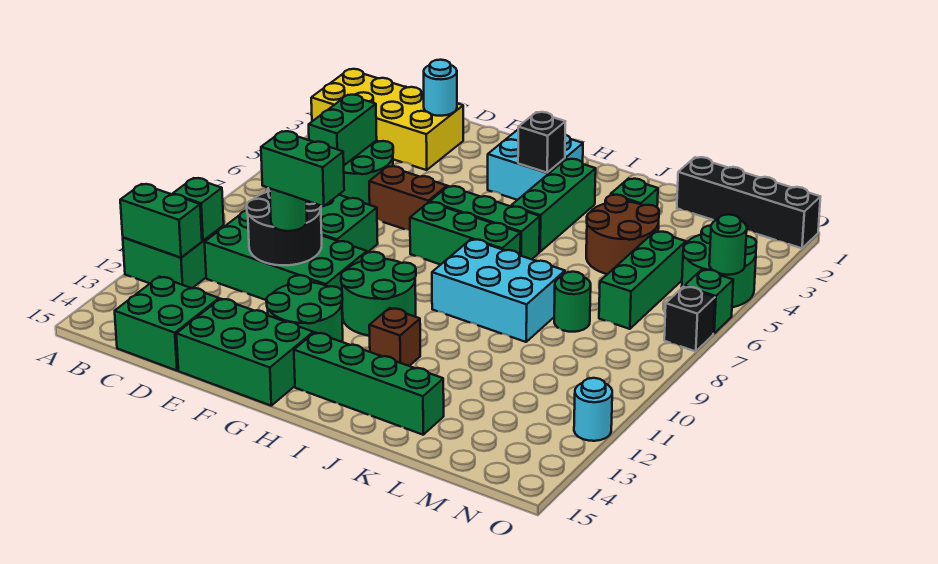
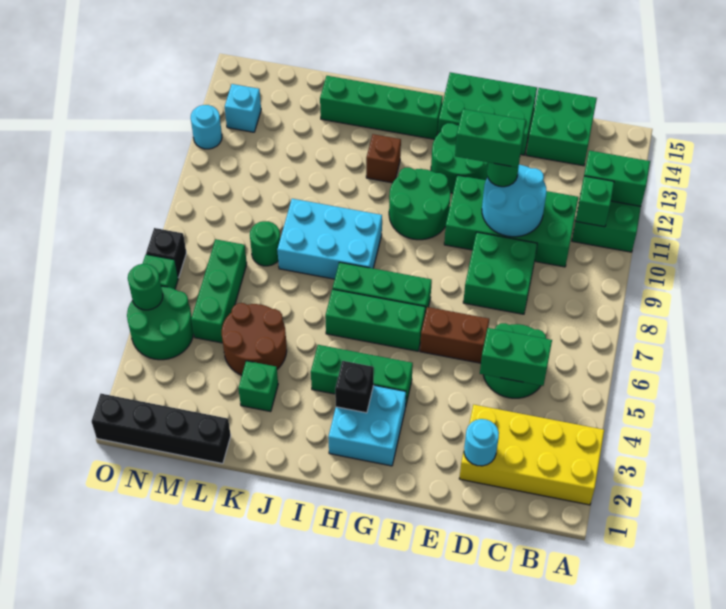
green 1x2 brick [309,95,377,165] -> green 1x2 brick turned to [480,328,552,386]
black 2x2 round brick [247,188,322,265] -> cyan 2x2 round brick [482,165,547,237]
green 1x3 brick [511,159,596,252] -> green 1x3 brick turned to [311,345,413,407]
none -> cyan 1x1 brick [225,84,261,132]

